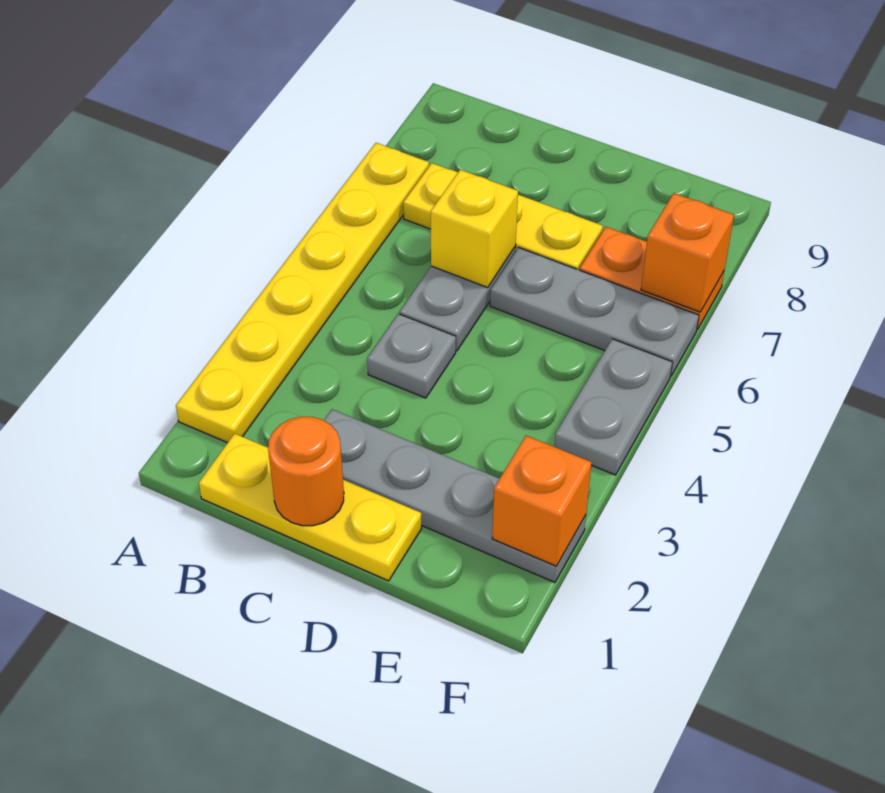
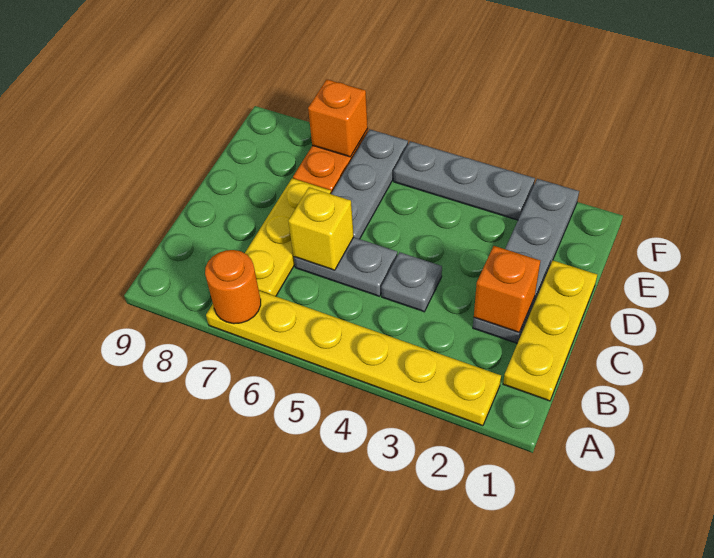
orange 1x1 round brick [268,417,344,526] -> orange 1x1 round brick moved to [205,250,261,324]
orange 1x1 brick [492,436,592,566] -> orange 1x1 brick moved to [474,246,540,332]
grey 1x2 plate [554,339,672,475] -> grey 1x3 plate [394,141,535,220]

